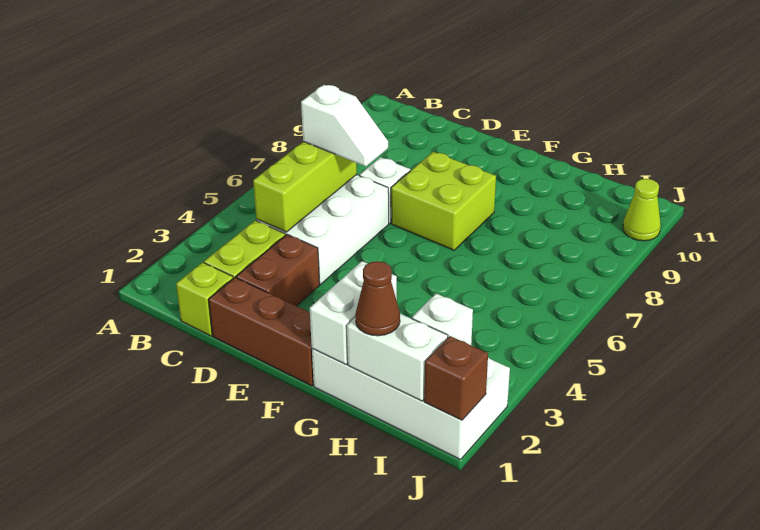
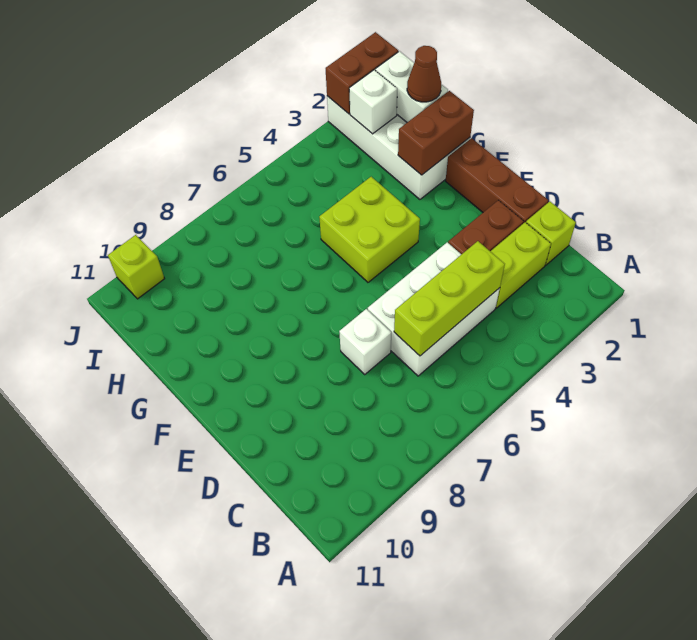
white 1x2 slope [301,85,388,166] -> none
lime 2x2 brick [391,152,496,250] -> lime 2x2 brick moved to [319,177,420,282]
white 1x2 brick [310,261,397,365] -> brown 1x2 brick [398,91,474,175]
brown 1x1 brick [424,336,488,420] -> brown 1x2 brick [326,32,398,114]
lime 1x1 cone [623,179,661,241] -> lime 1x1 brick [108,235,165,299]

